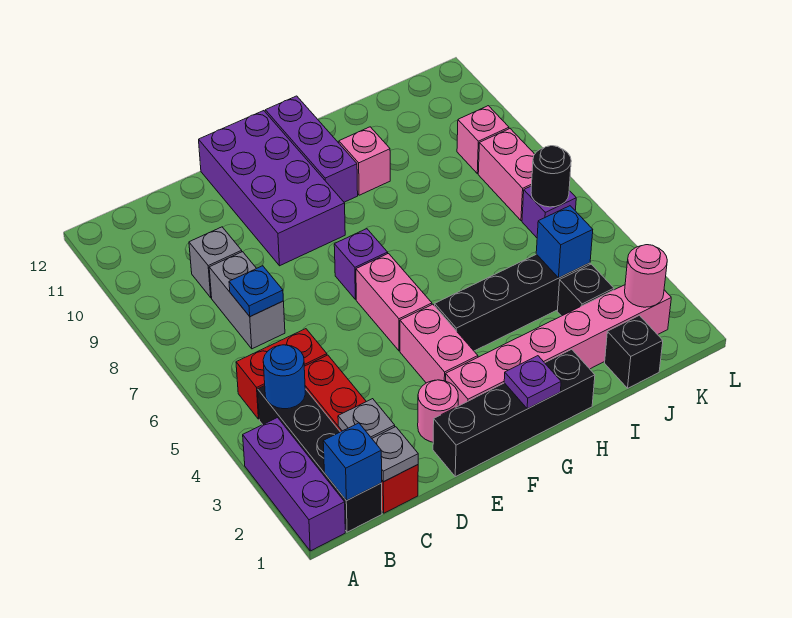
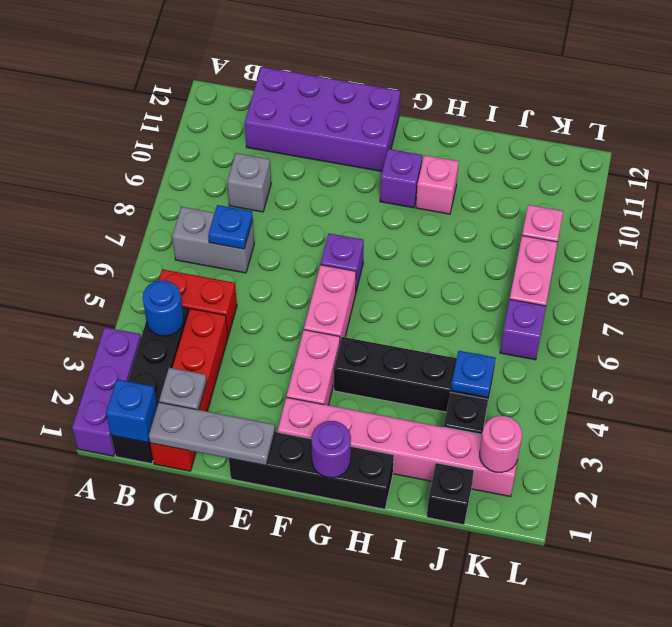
grey 1x1 plate [372,427,418,482] -> grey 1x3 plate [149,402,275,465]
grey 1x2 brick [209,252,285,349] -> grey 1x2 brick turned to [172,207,254,273]
pink 1x1 round brick [418,380,458,442] -> none
purple 2x4 brick [199,111,345,266] -> purple 2x4 brick turned to [245,67,400,171]
purple 1x1 plate [504,356,561,409] -> purple 1x1 round brick [311,421,351,478]
purple 1x3 brick [265,96,358,202] -> purple 1x1 brick [380,149,422,208]
blue 1x1 brick [536,206,593,278] -> blue 1x1 plate [451,351,496,397]
black 1x1 round brick [531,146,571,207] -> none

